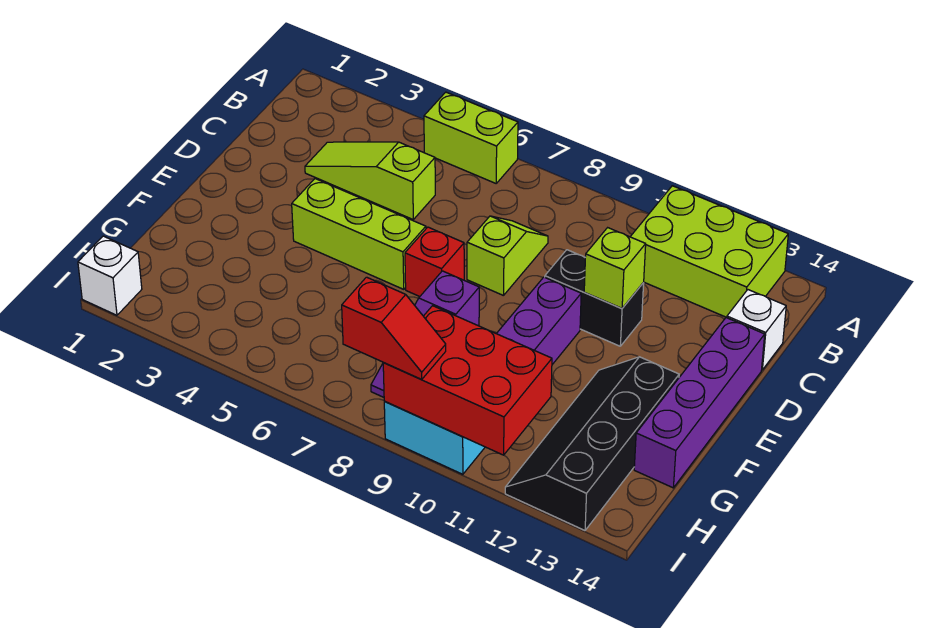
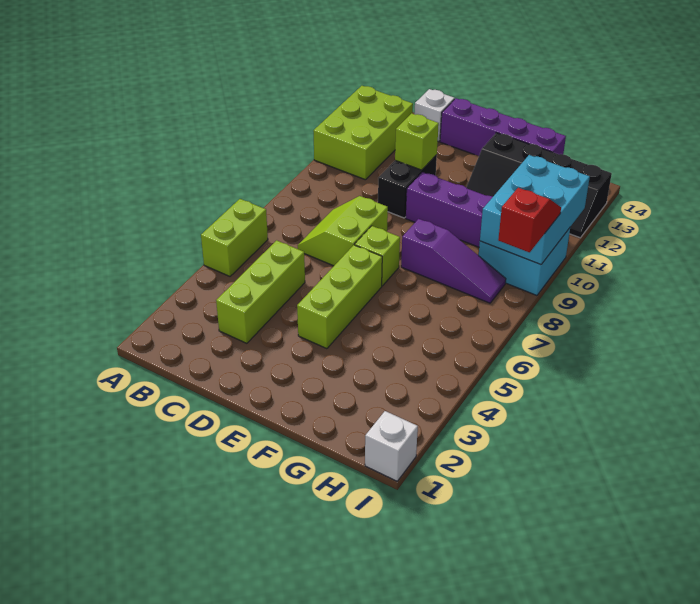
lime 1x3 slope [305,142,435,219] -> lime 1x3 brick [216,240,305,343]
lime 1x2 slope [467,216,548,296] -> lime 2x2 slope [298,196,388,266]
red 1x1 brick [405,227,464,297] -> lime 1x1 brick [355,226,400,286]
red 2x3 brick [383,306,552,455] -> cyan 2x3 brick [480,155,590,265]

